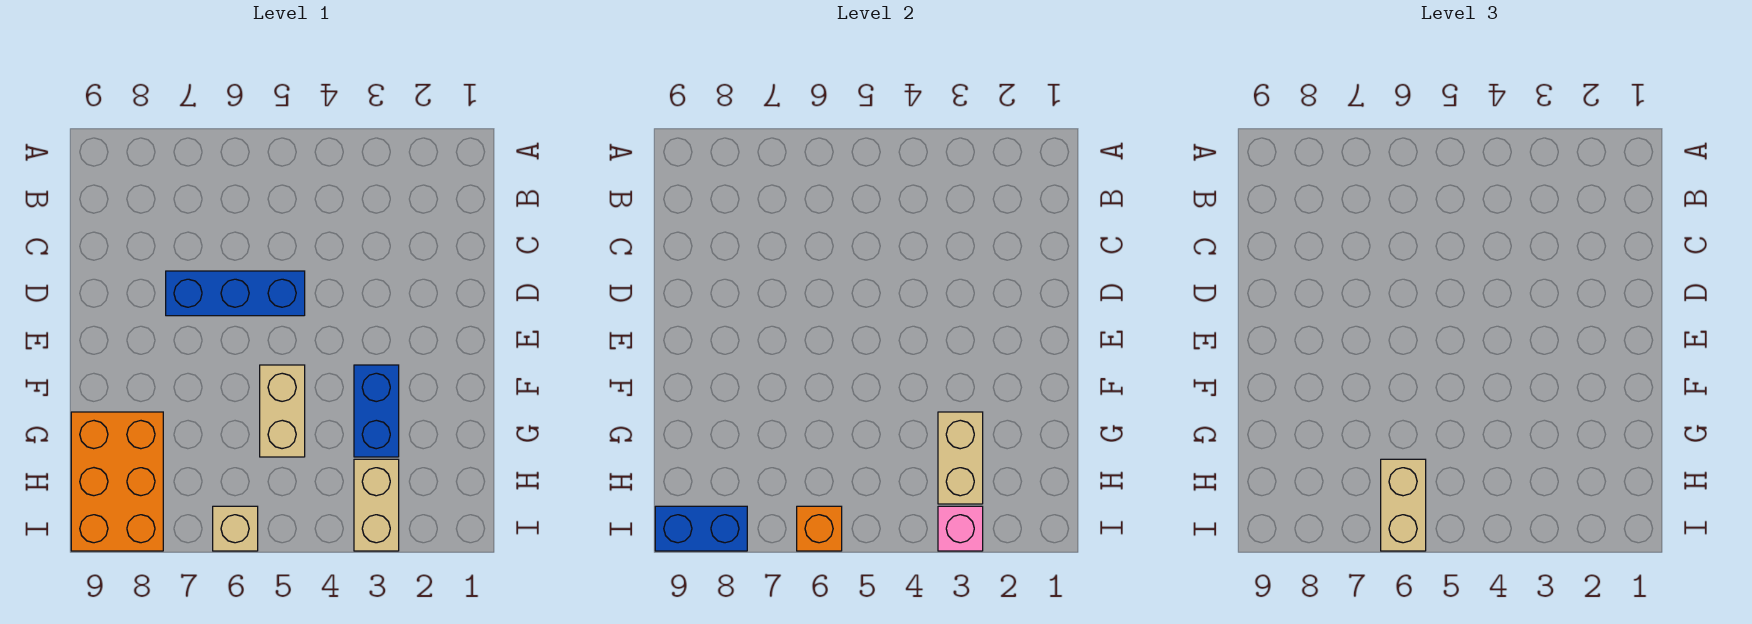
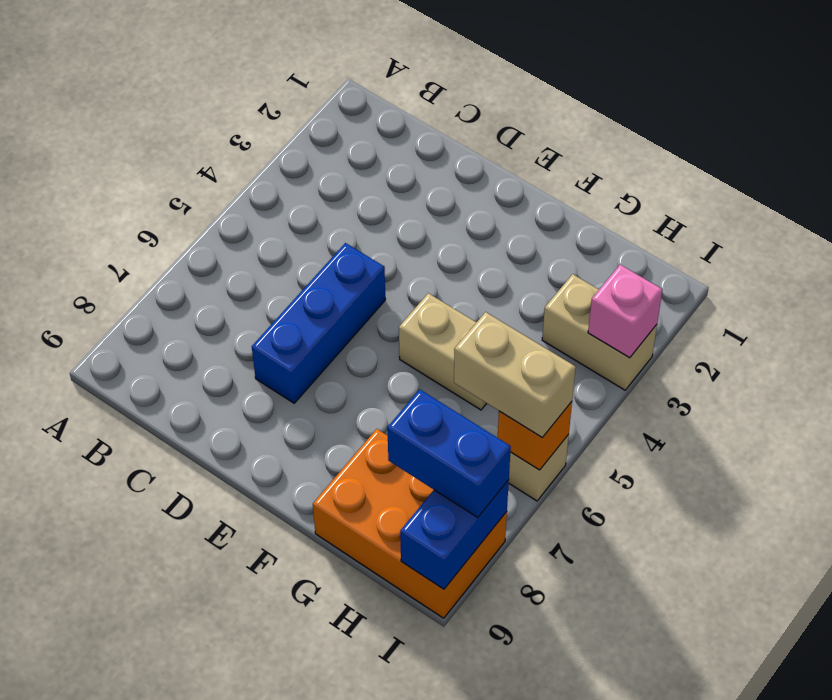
blue 1x2 brick [354,365,399,457] -> blue 1x2 brick moved to [387,389,511,517]
tan 1x2 brick [938,412,983,504] -> none

